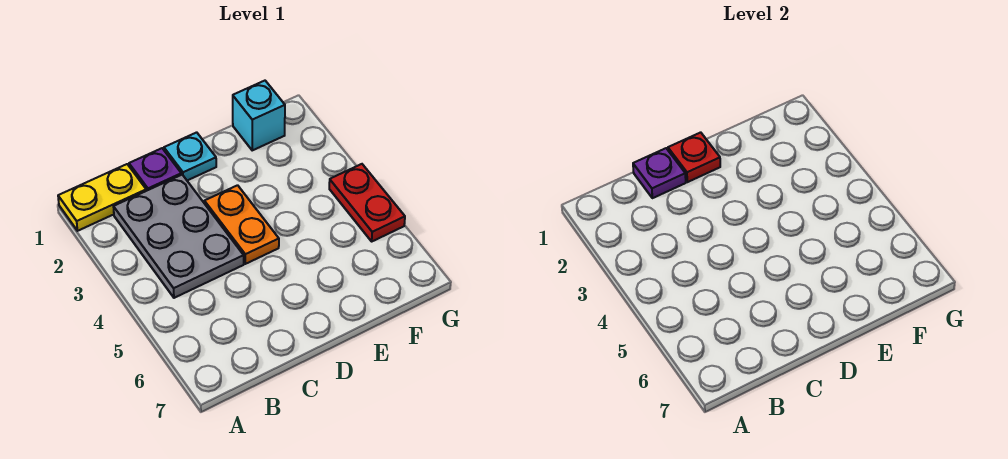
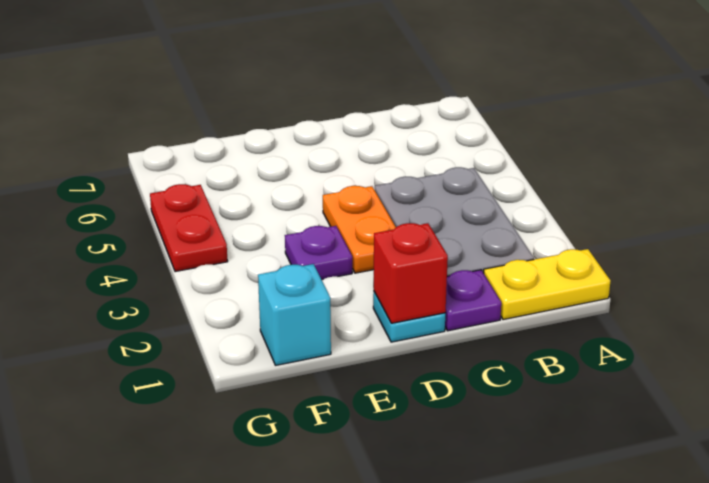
purple 1x1 plate [633,148,686,198] -> purple 1x1 plate moved to [285,226,352,280]
red 1x1 plate [668,132,720,182] -> red 1x1 brick [374,223,448,323]

